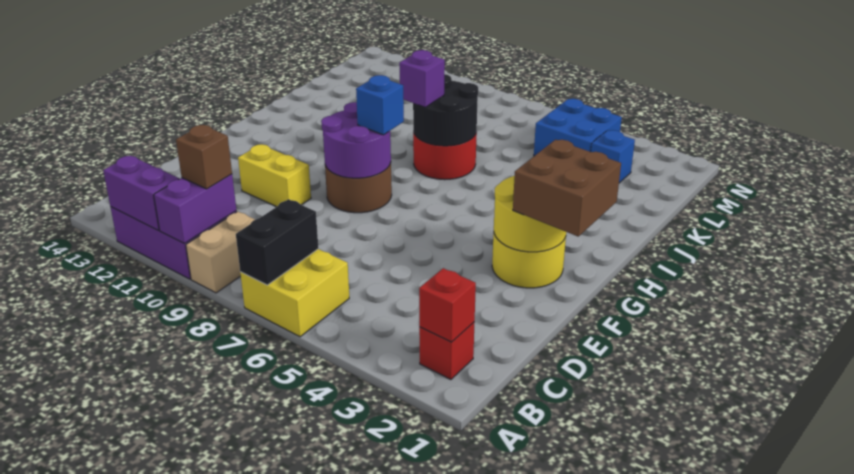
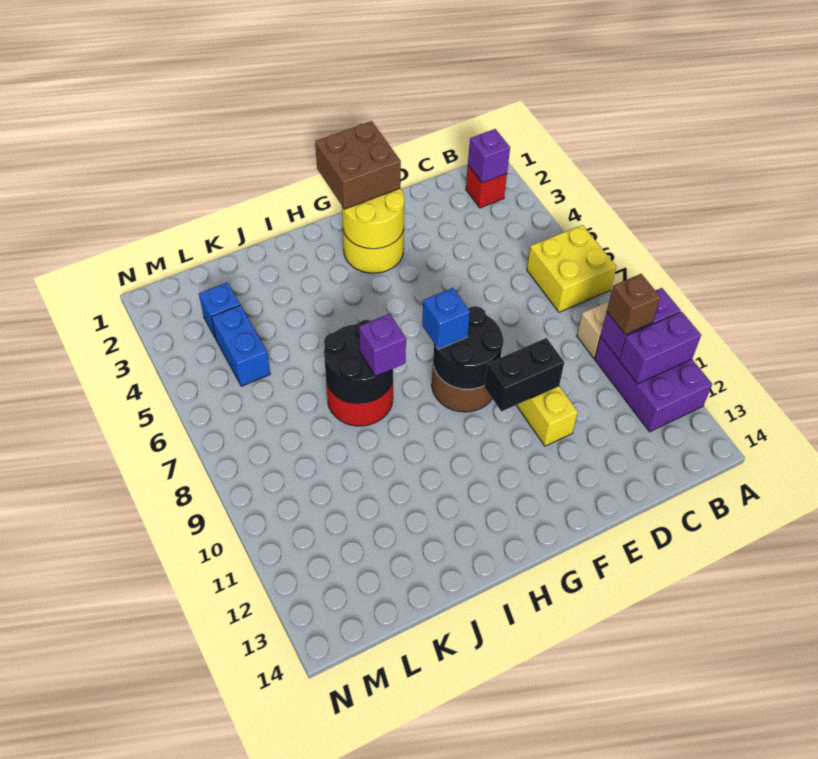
black 1x2 brick [236,199,318,285] -> black 1x2 brick moved to [484,338,564,411]
purple 1x2 brick [103,156,179,230] -> purple 1x2 brick turned to [619,312,701,384]
red 1x1 brick [419,268,476,342] -> purple 1x1 brick [468,129,510,183]
purple 2x2 round brick [321,102,391,178] -> black 2x2 round brick [433,306,504,389]
blue 2x2 brick [534,99,622,156] -> blue 1x2 brick [212,305,270,386]

